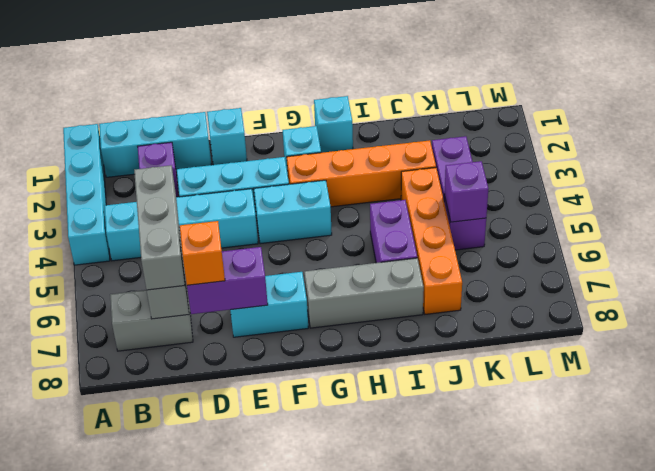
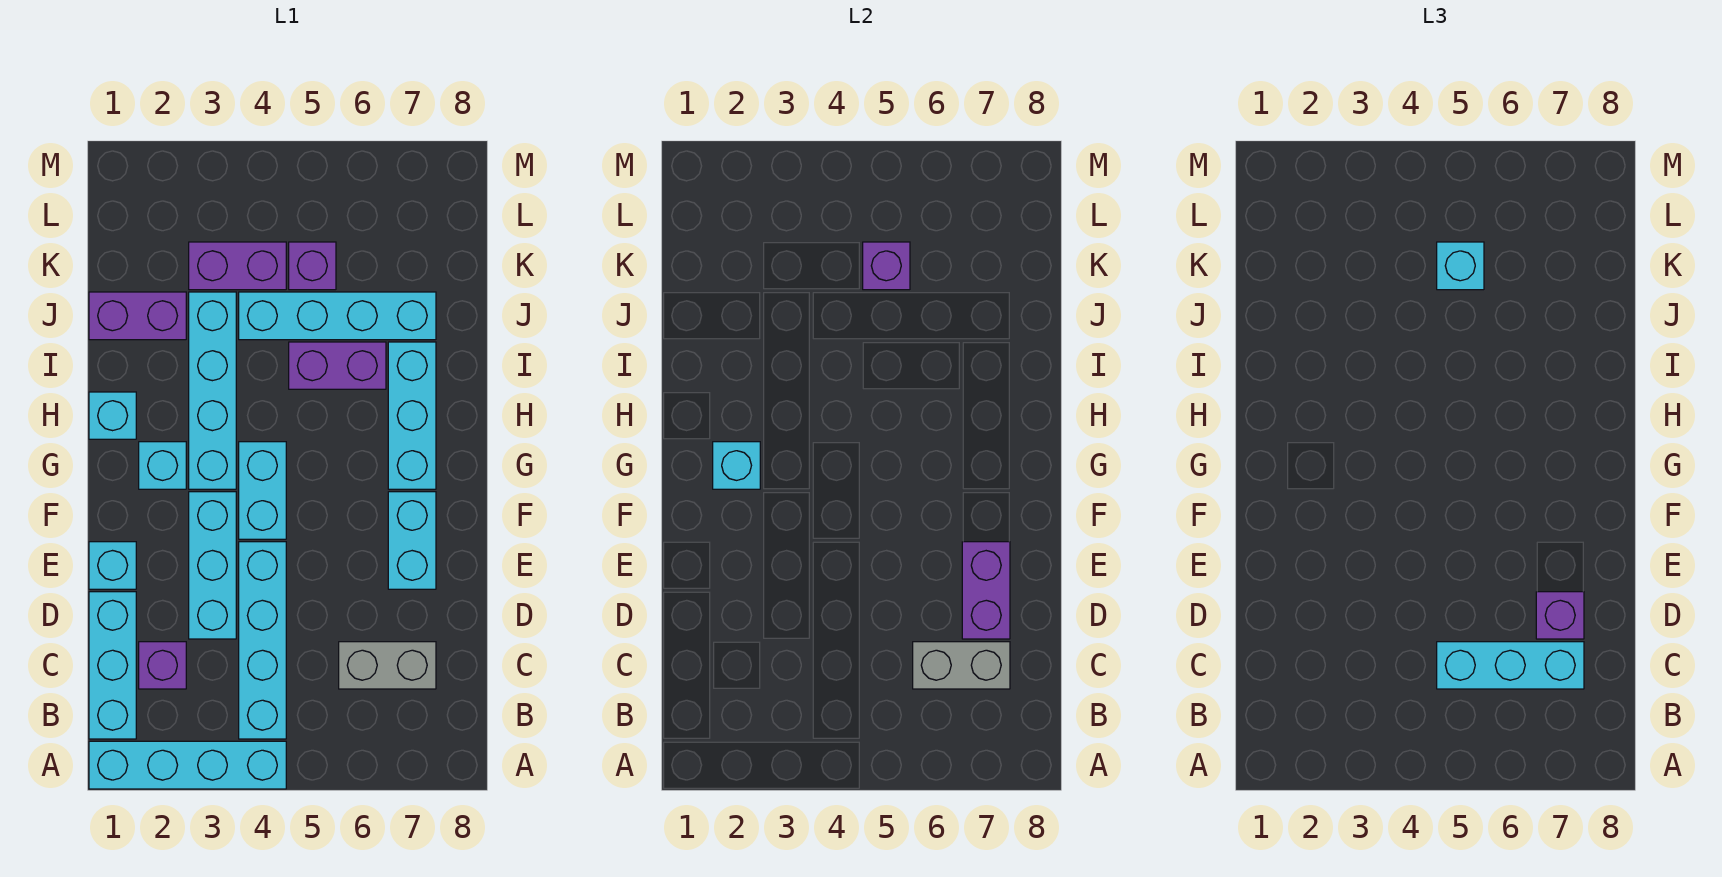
grey 1x2 brick [110,290,193,351] -> grey 1x2 brick turned to [339,642,436,689]
grey 1x3 brick [134,165,185,290] -> cyan 1x3 brick [1437,642,1584,689]
orange 1x1 brick [180,221,225,285] -> purple 1x1 brick [1536,592,1584,639]
none -> cyan 1x1 brick [713,442,760,489]
orange 1x4 brick [287,140,436,207] -> cyan 1x4 brick [189,292,236,489]
grey 1x3 brick [304,258,424,328] -> cyan 1x3 brick [388,342,436,489]
none -> purple 1x2 brick [89,292,186,340]
orange 1x4 brick [401,168,462,314] -> cyan 1x4 brick [239,292,436,340]
none -> cyan 1x1 brick [1437,242,1484,290]

